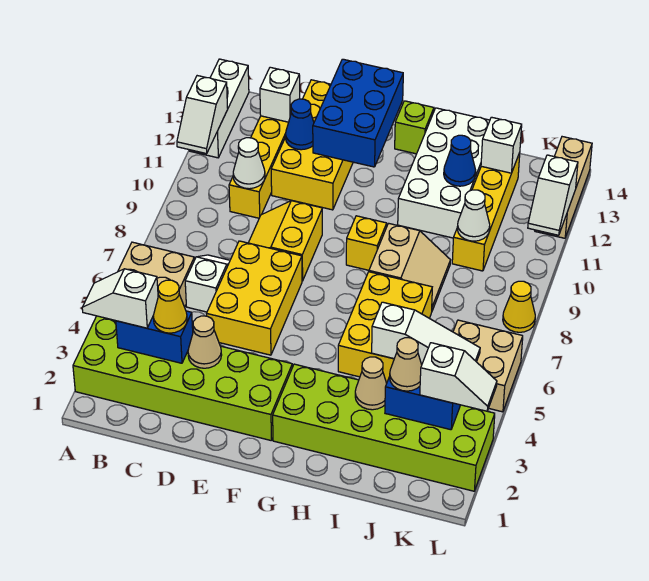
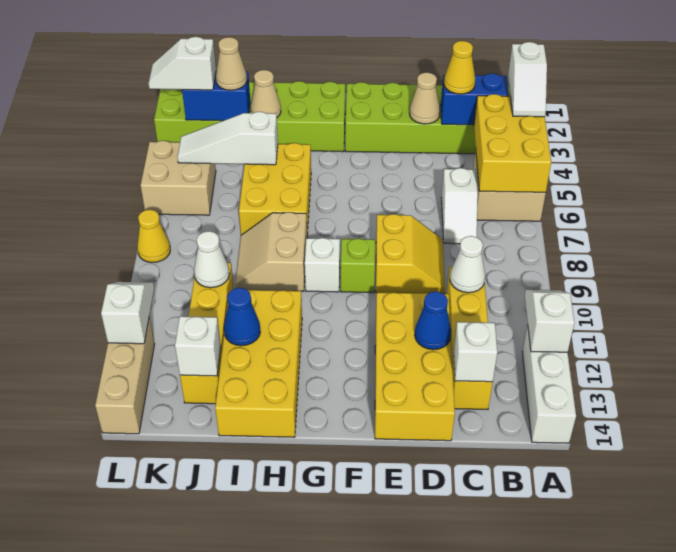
white 1x2 slope [82,269,158,328] -> white 1x2 slope turned to [508,42,547,117]
yellow 2x3 brick [206,241,302,355] -> yellow 2x3 brick moved to [474,94,551,193]
blue 2x3 brick [313,59,403,167] -> none
yellow 1x1 brick [346,216,387,270] -> white 1x1 brick [305,238,340,292]
lime 1x1 brick [395,101,434,154] -> lime 1x1 brick moved to [341,238,375,293]
white 2x4 brick [398,108,490,238] -> yellow 2x4 brick [215,290,302,437]

